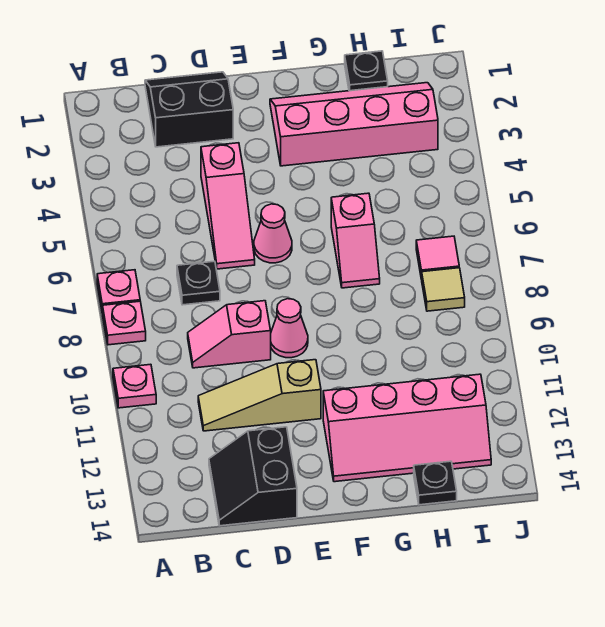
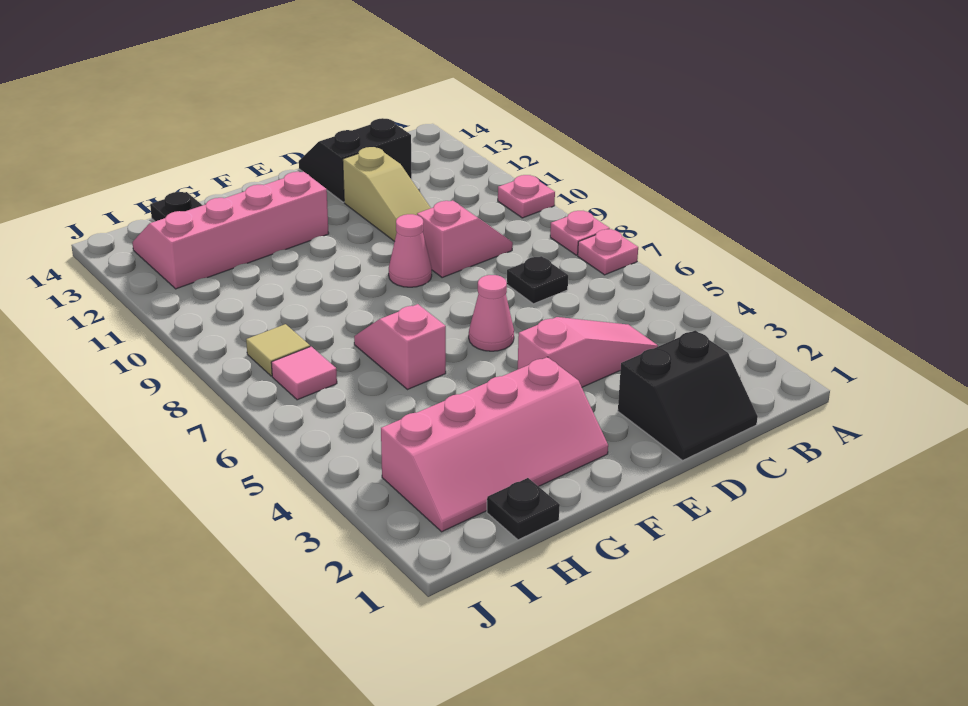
tan 1x3 slope [198,360,321,431] -> tan 1x3 slope turned to [343,147,431,242]
black 2x2 slope [209,427,297,526] -> black 2x2 slope turned to [299,118,412,202]
pink 1x3 slope [201,143,255,269] -> pink 1x3 slope turned to [518,317,658,387]

